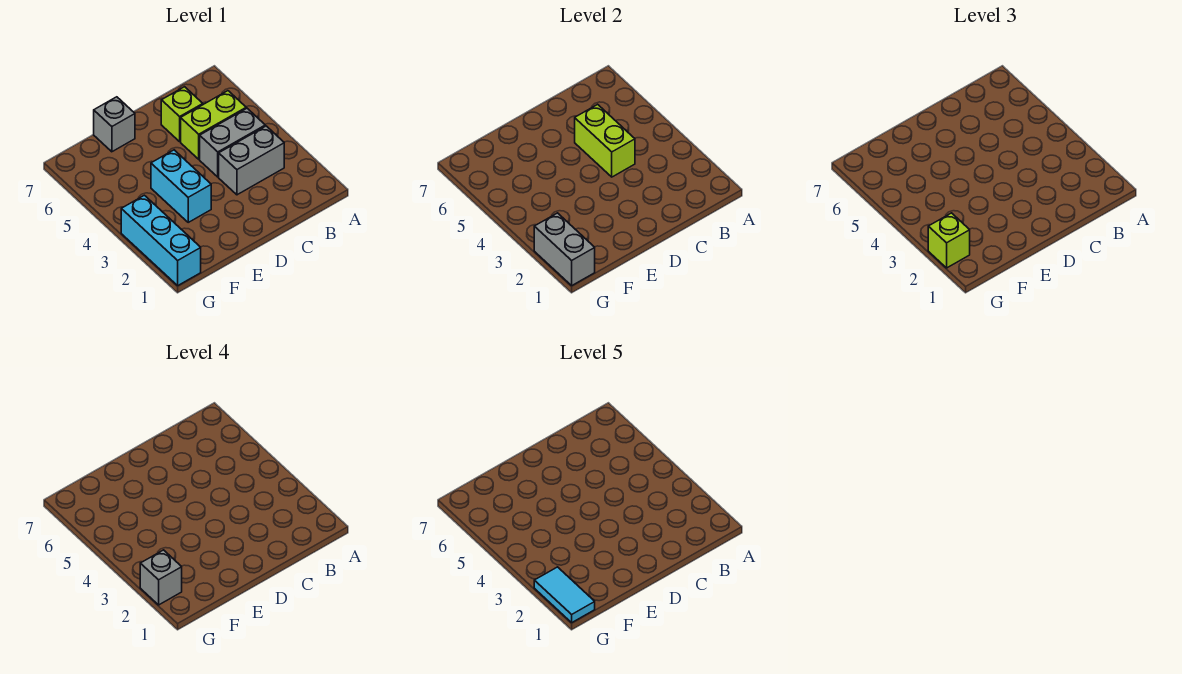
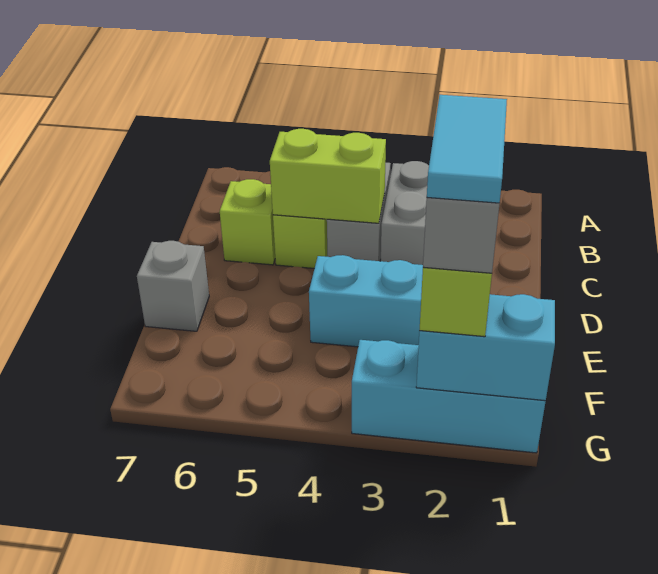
grey 1x2 brick [534,213,595,285] -> cyan 1x2 brick [416,294,555,401]
cyan 1x2 tile [534,567,595,622] -> cyan 1x2 tile turned to [427,95,507,203]

